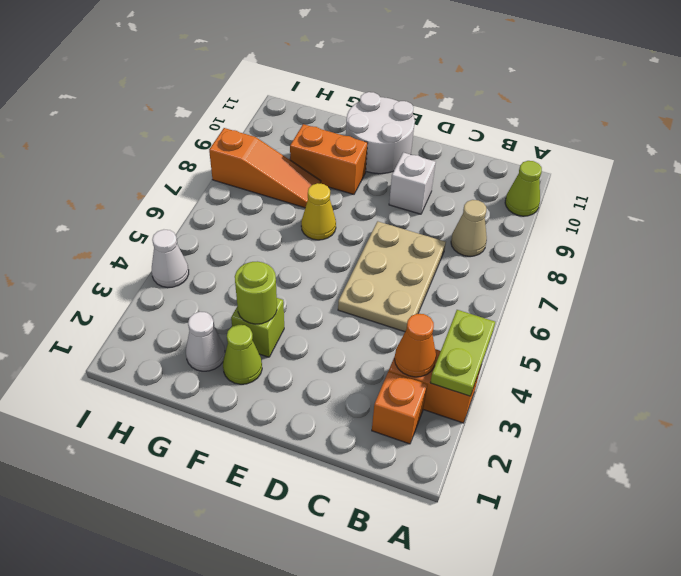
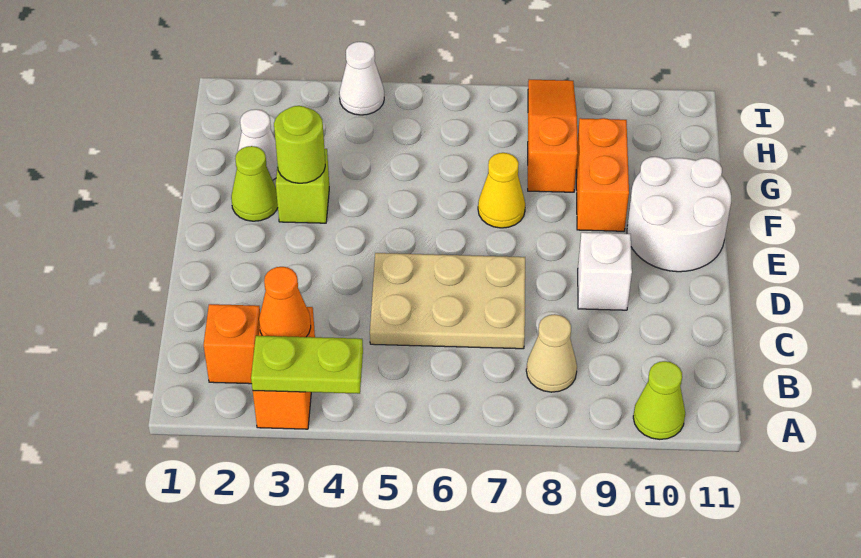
orange 1x3 slope [209,128,321,208] -> orange 1x3 slope turned to [528,80,578,192]

